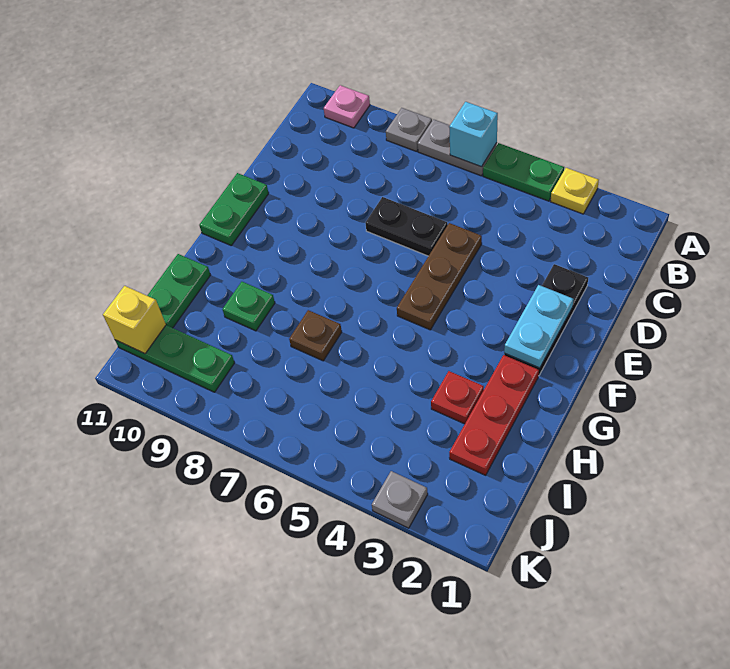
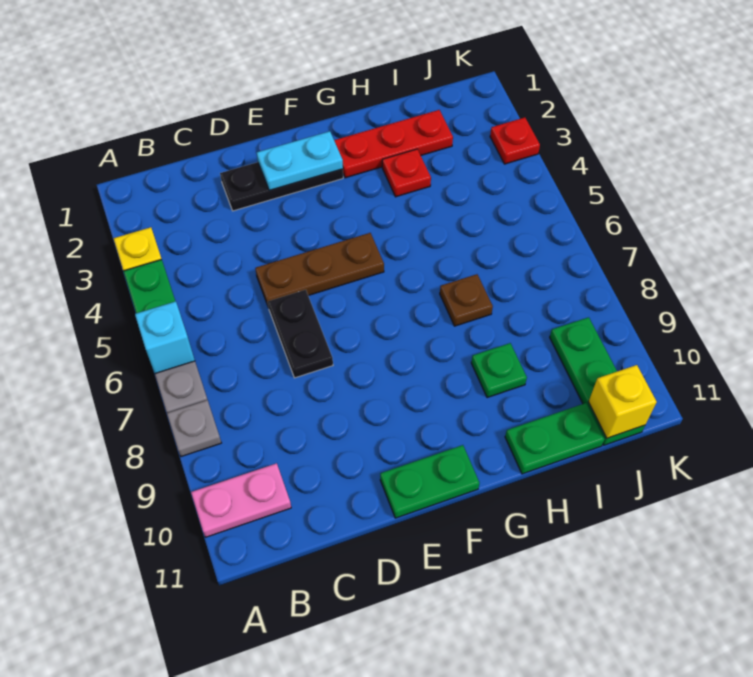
pink 1x1 plate [324,85,370,128] -> pink 1x2 plate [191,463,291,537]
grey 1x1 plate [372,471,428,528] -> red 1x1 plate [490,118,540,164]

